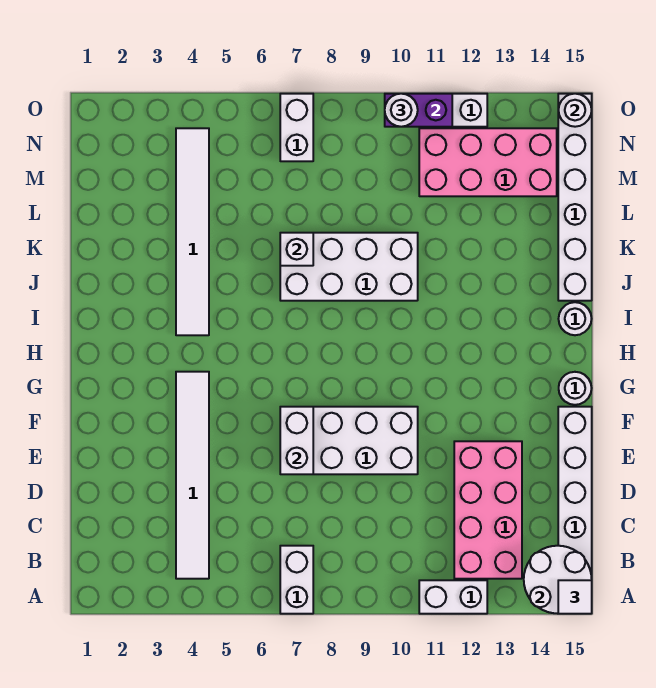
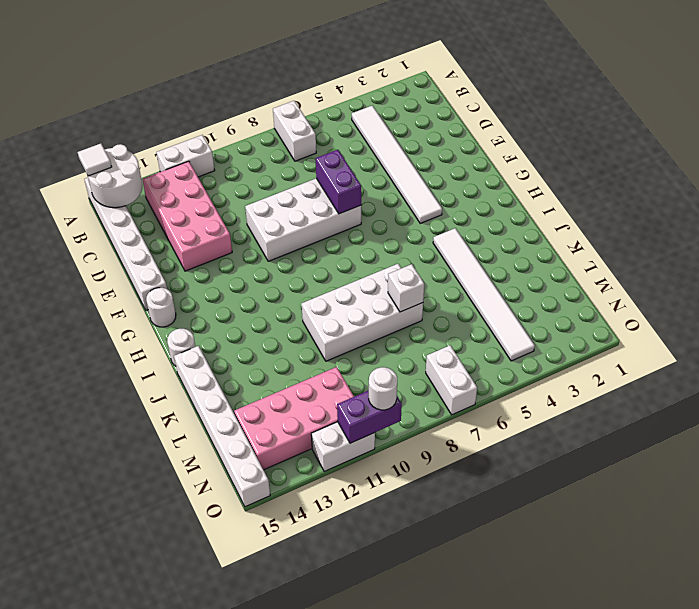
white 1x2 brick [280,407,313,474] -> purple 1x2 brick [316,150,361,214]
white 1x1 round brick [558,94,592,127] -> none

